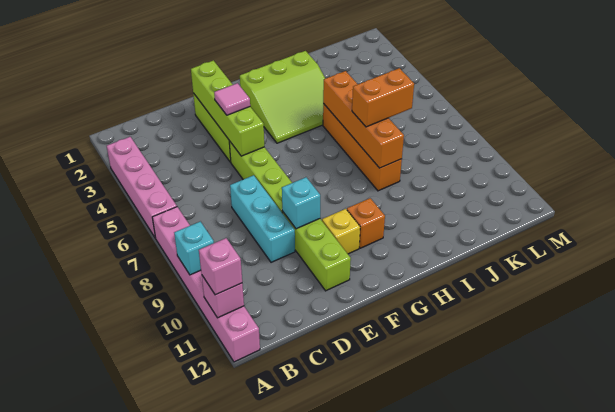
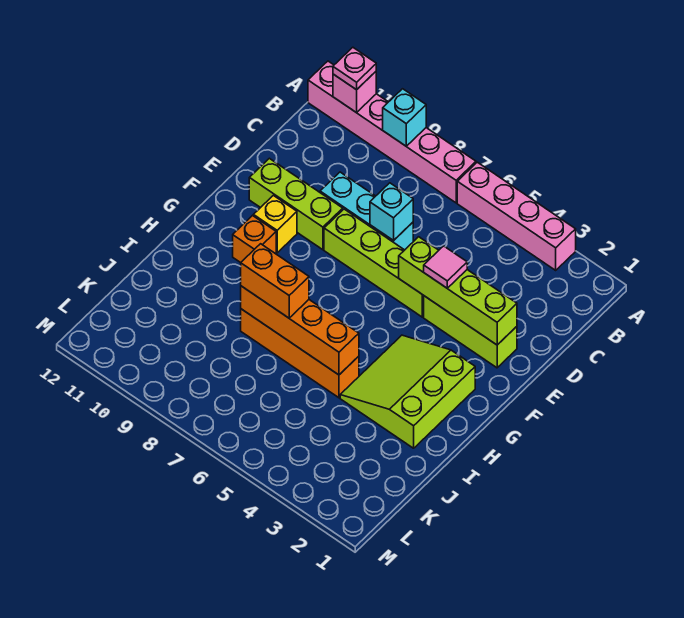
pink 1x1 brick [199,238,242,295] -> pink 1x1 plate [333,47,376,90]
cyan 1x1 brick [282,177,320,229] -> cyan 1x1 brick moved to [370,183,413,241]
orange 1x2 brick [352,68,414,127] -> orange 1x2 brick turned to [241,244,309,318]

